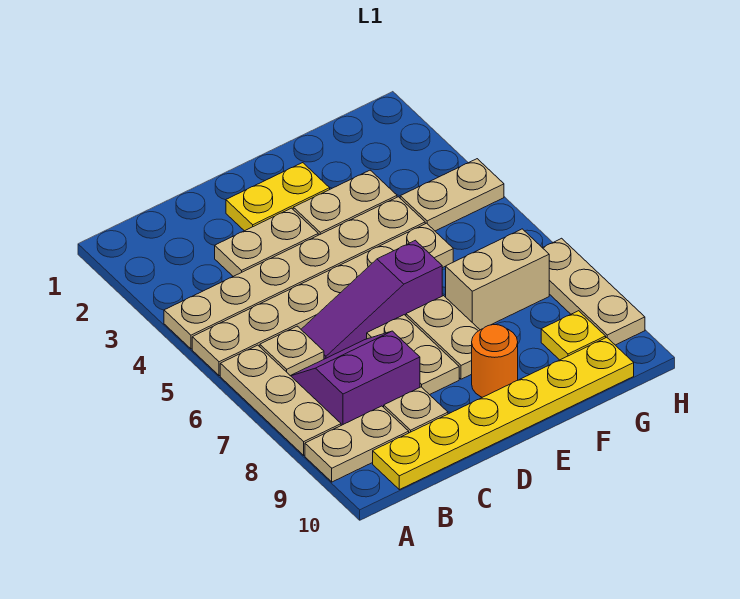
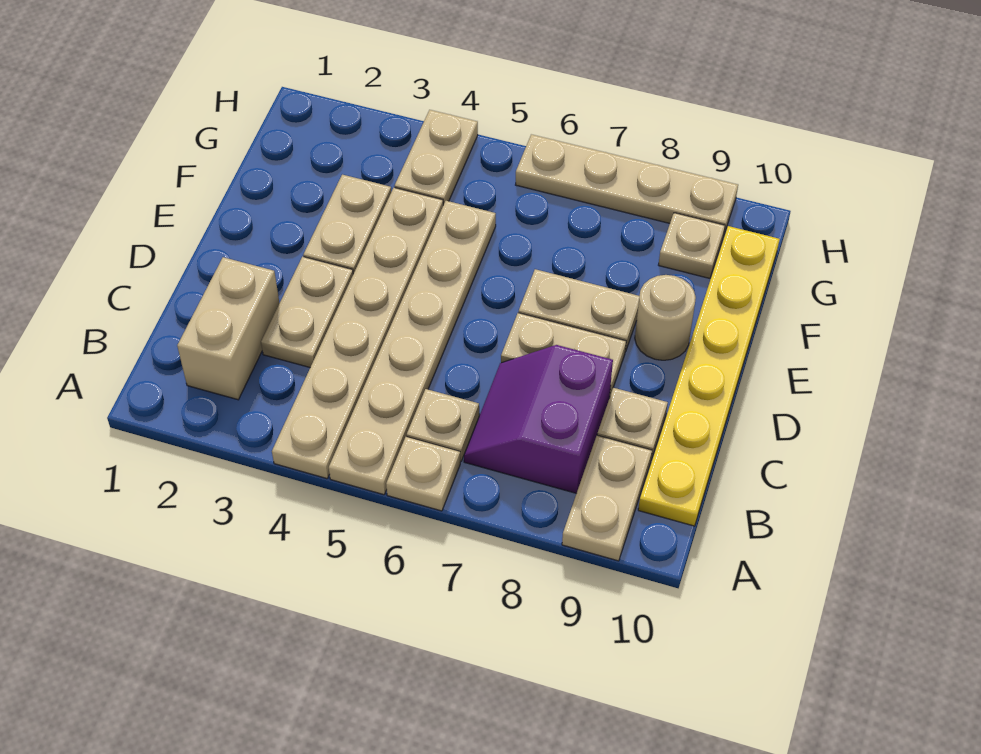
tan 1x3 plate [220,345,341,455] -> tan 1x1 plate [386,437,460,511]
purple 1x3 slope [301,240,442,359] -> none
yellow 1x2 plate [226,163,330,231] -> none
orange 1x1 round brick [472,325,518,397] -> tan 1x1 round brick [635,275,696,360]
tan 1x2 brick [446,229,549,330] -> tan 1x2 brick moved to [177,257,279,400]
yellow 1x1 plate [541,311,606,360] -> tan 1x1 plate [659,213,725,278]
tan 1x3 plate [543,238,645,345] -> tan 1x4 plate [516,134,738,237]

